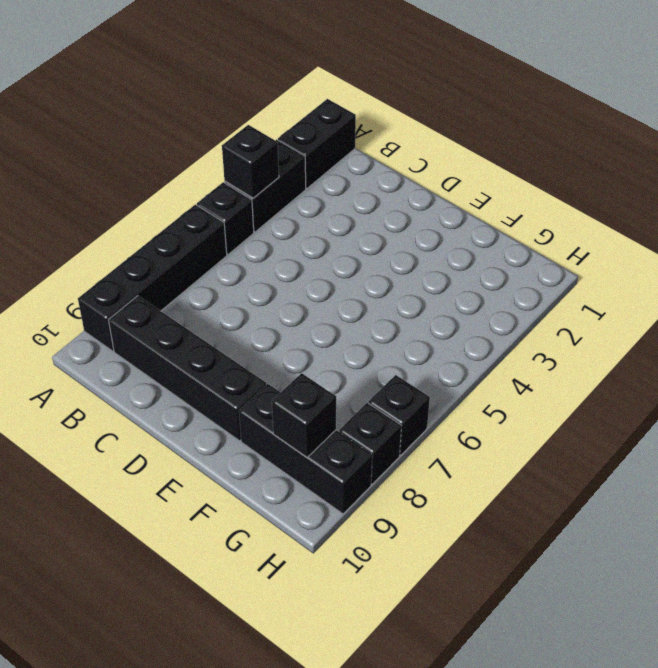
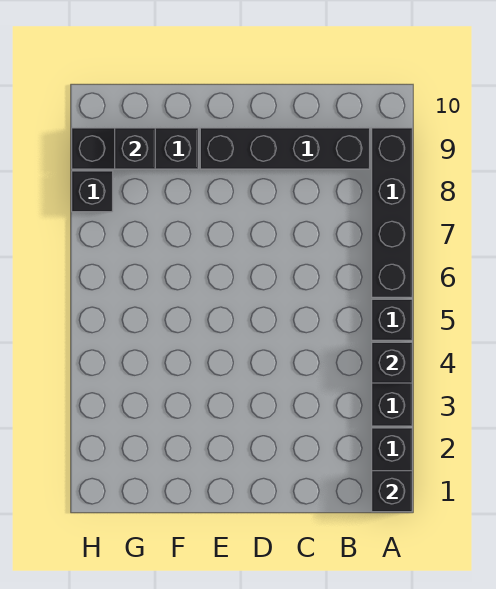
black 1x1 brick [368,375,430,455] -> black 1x1 brick moved to [372,471,412,512]

